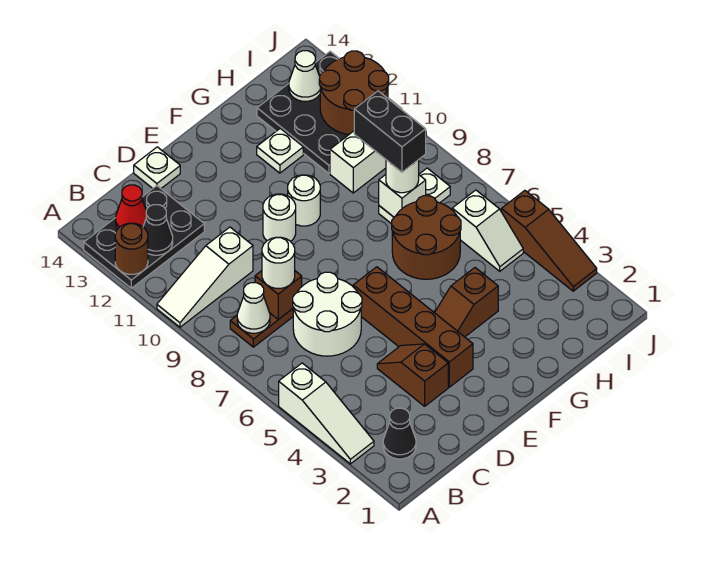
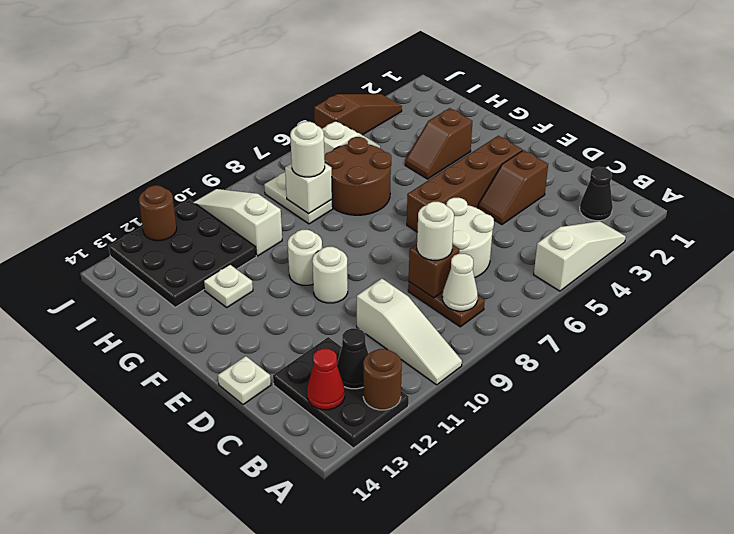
brown 1x2 slope [435,268,498,337] -> brown 1x2 slope turned to [405,108,473,179]
black 1x2 brick [354,91,426,172] -> none
brown 2x2 round brick [319,51,389,135] -> brown 1x1 round brick [139,185,177,241]
white 1x1 cone [289,51,320,101] -> none

